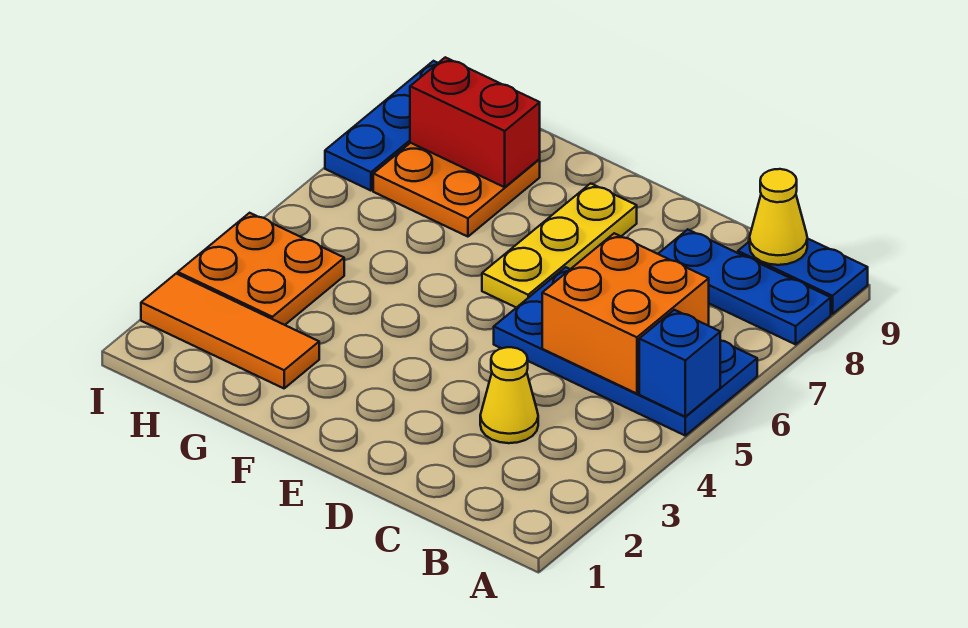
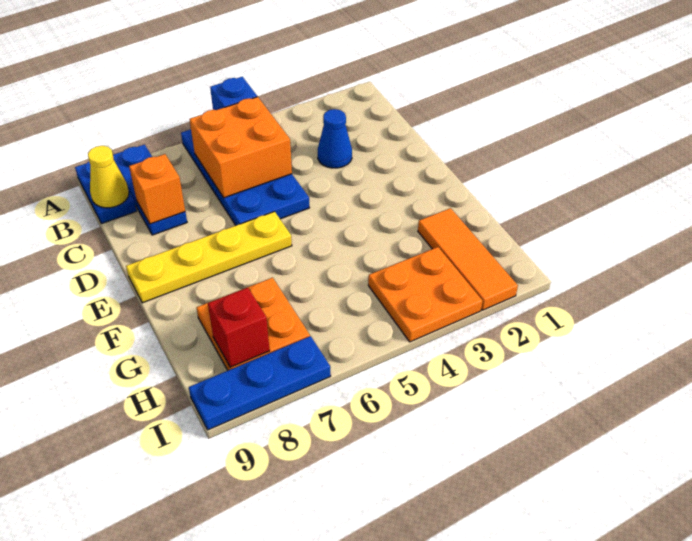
yellow 1x1 cone [480,347,538,443] -> blue 1x1 cone [318,109,352,168]
none -> orange 1x1 brick [129,154,185,224]
yellow 1x3 plate [482,183,637,308] -> yellow 1x4 plate [126,212,292,303]
red 1x2 brick [410,57,540,187] -> red 1x1 brick [208,287,270,367]

